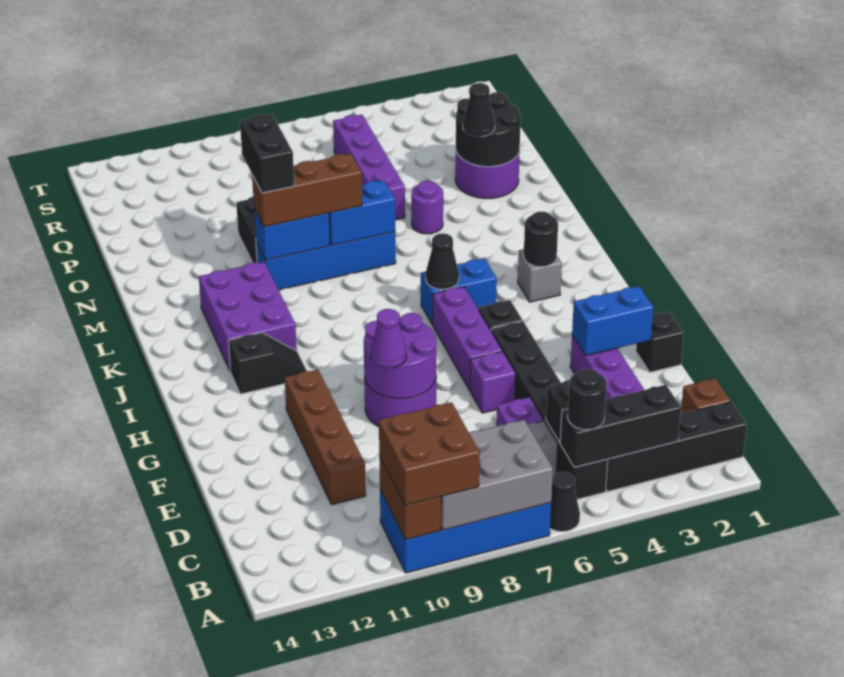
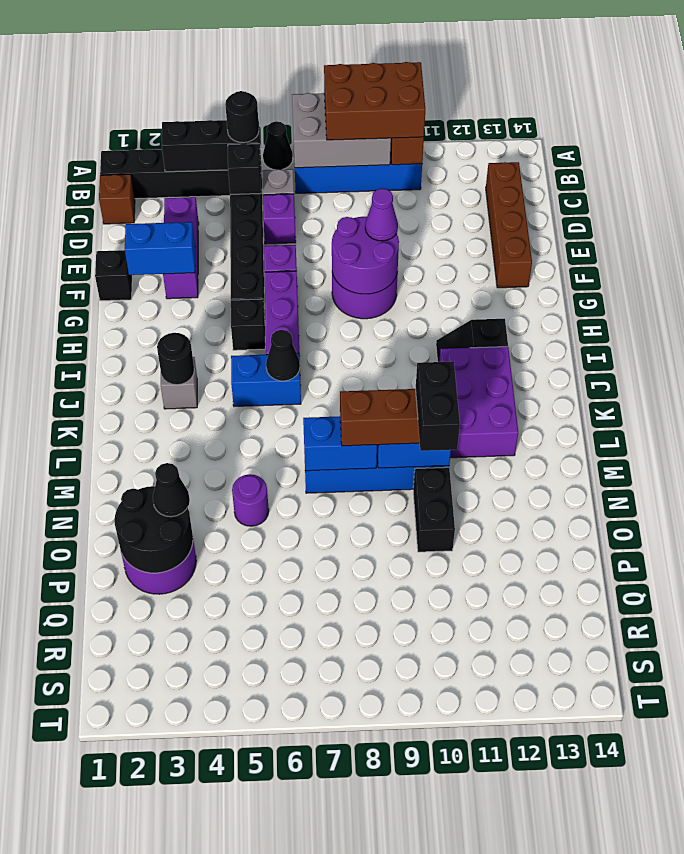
brown 2x2 brick [379,403,480,505] -> brown 2x3 brick [324,62,425,140]
brown 1x4 brick [285,370,366,505] -> brown 1x4 brick moved to [486,162,532,288]
purple 1x4 brick [333,115,405,220] -> none

